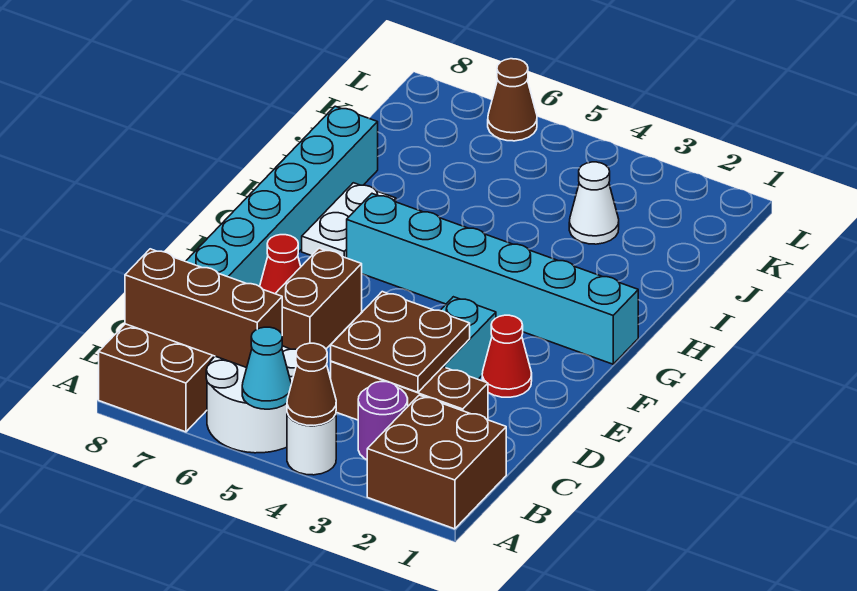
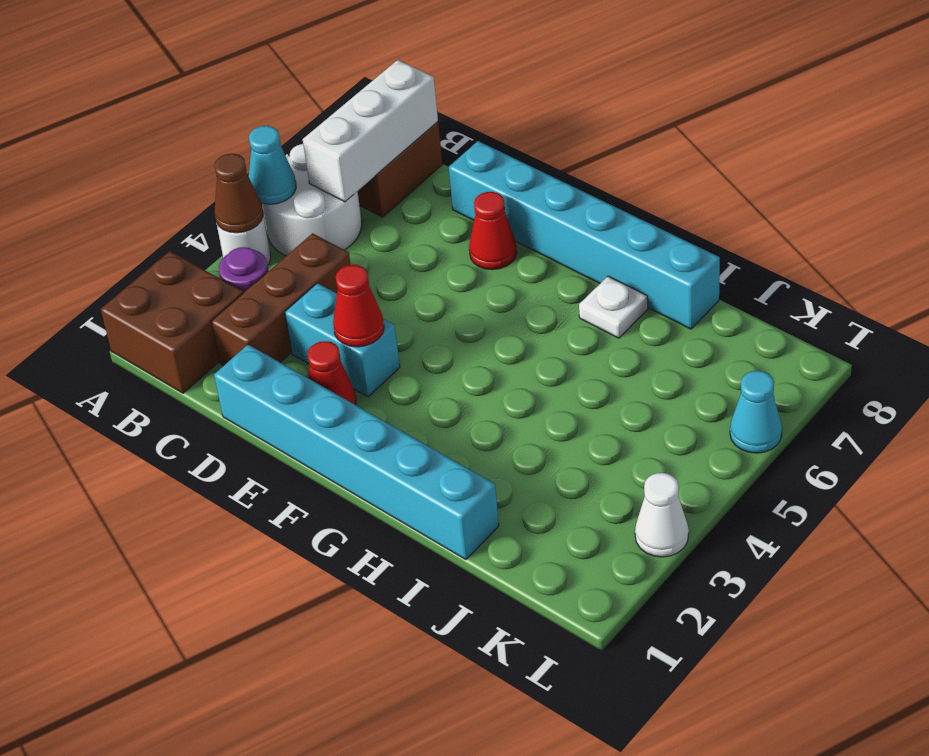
brown 1x3 brick [125,249,282,368] -> white 1x3 brick [303,60,438,202]
brown 2x2 plate [331,292,470,392] -> none
brown 1x2 brick [275,248,362,349] -> none
none -> red 1x1 cone [333,265,384,347]
cyan 1x6 brick [347,194,638,364] -> cyan 1x6 brick turned to [214,345,499,560]
white 1x2 plate [302,183,396,258] -> white 1x1 plate [579,276,648,338]
white 1x1 cone [569,162,619,244] -> white 1x1 cone moved to [635,473,689,557]
brown 1x1 cone [488,59,537,141] -> cyan 1x1 cone [730,371,782,453]

